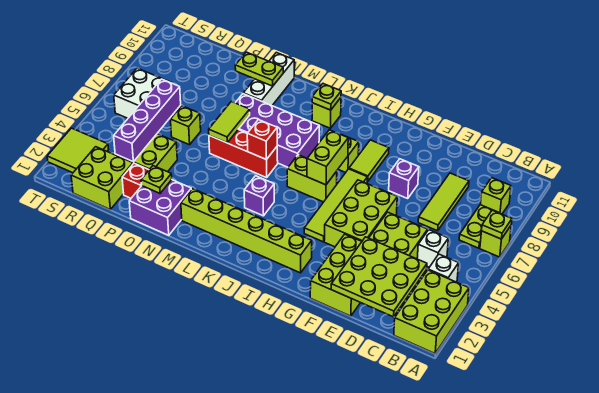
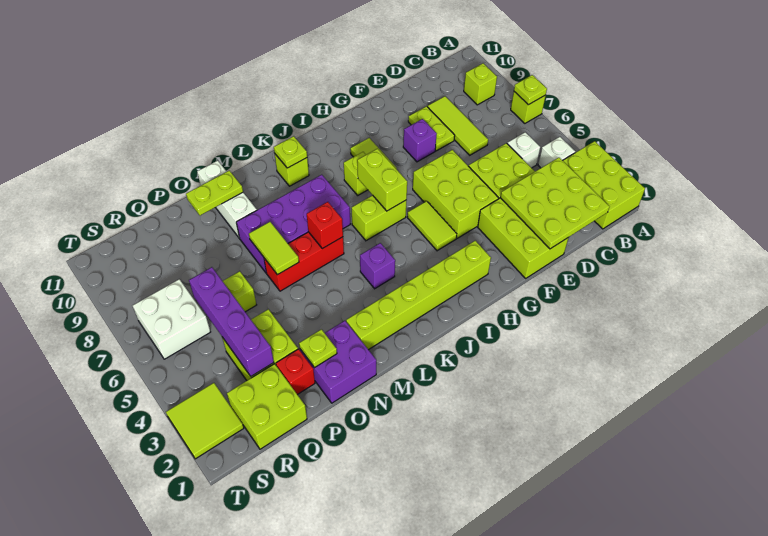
lime 1x2 plate [459,205,499,248] -> lime 1x2 plate moved to [408,106,455,151]
lime 1x4 tile [304,169,368,242] -> lime 1x2 tile [407,201,457,251]

